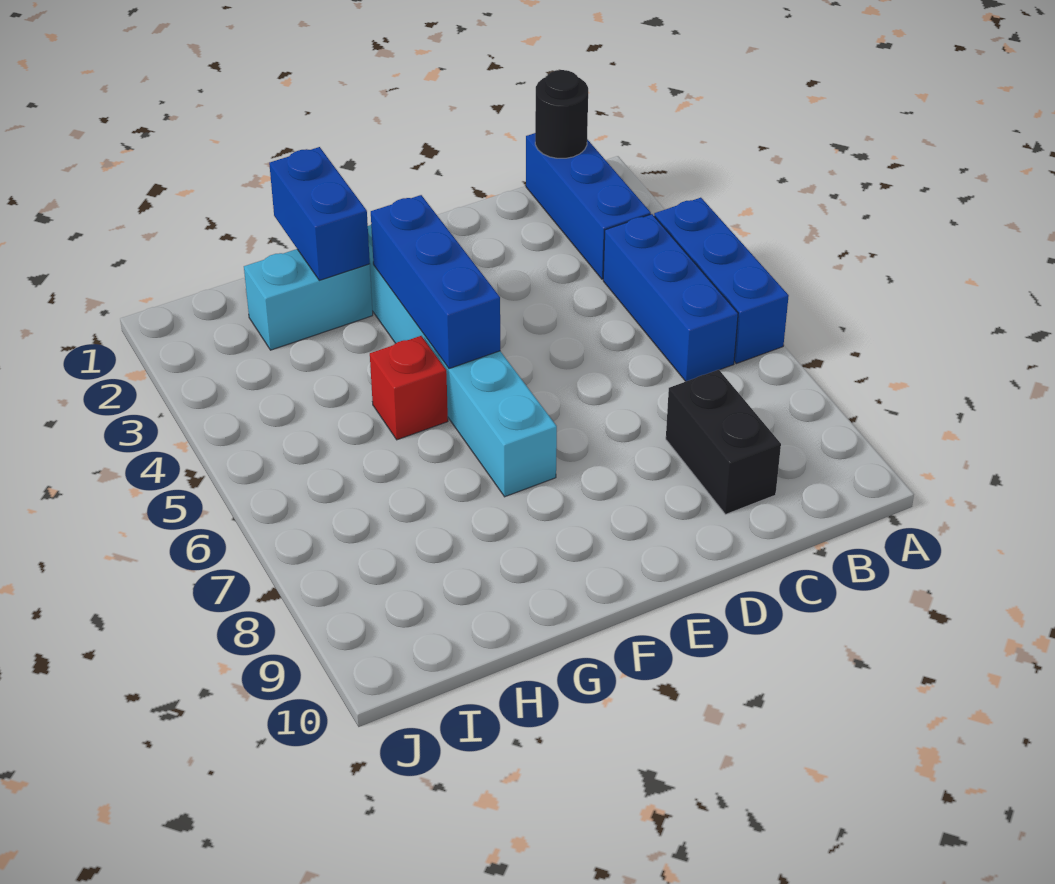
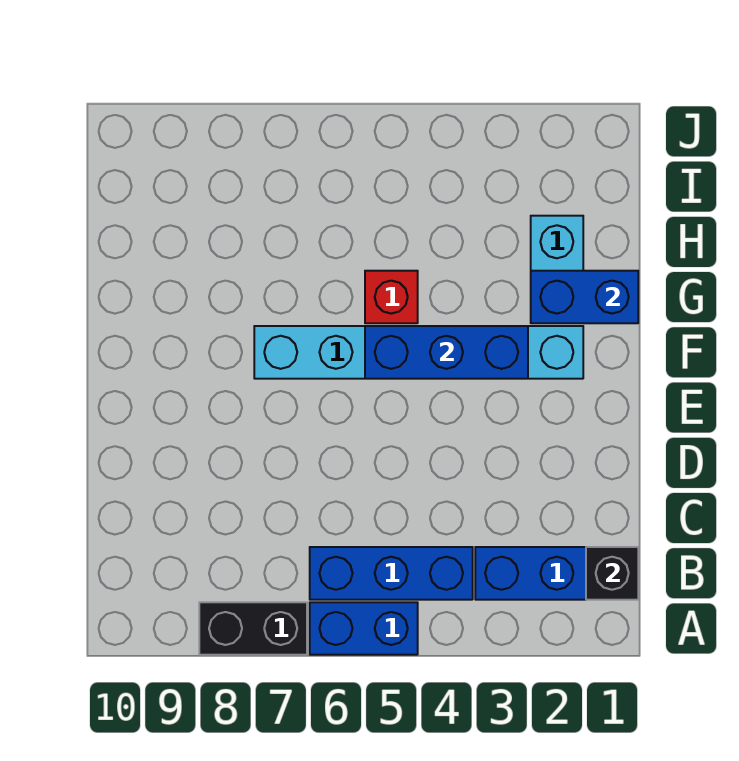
blue 1x3 brick [654,198,789,364] -> blue 1x2 brick [310,602,418,655]
black 1x1 round brick [535,70,588,158] -> black 1x1 brick [586,547,638,600]
black 1x2 brick [666,370,781,514] -> black 1x2 brick moved to [199,602,307,655]

